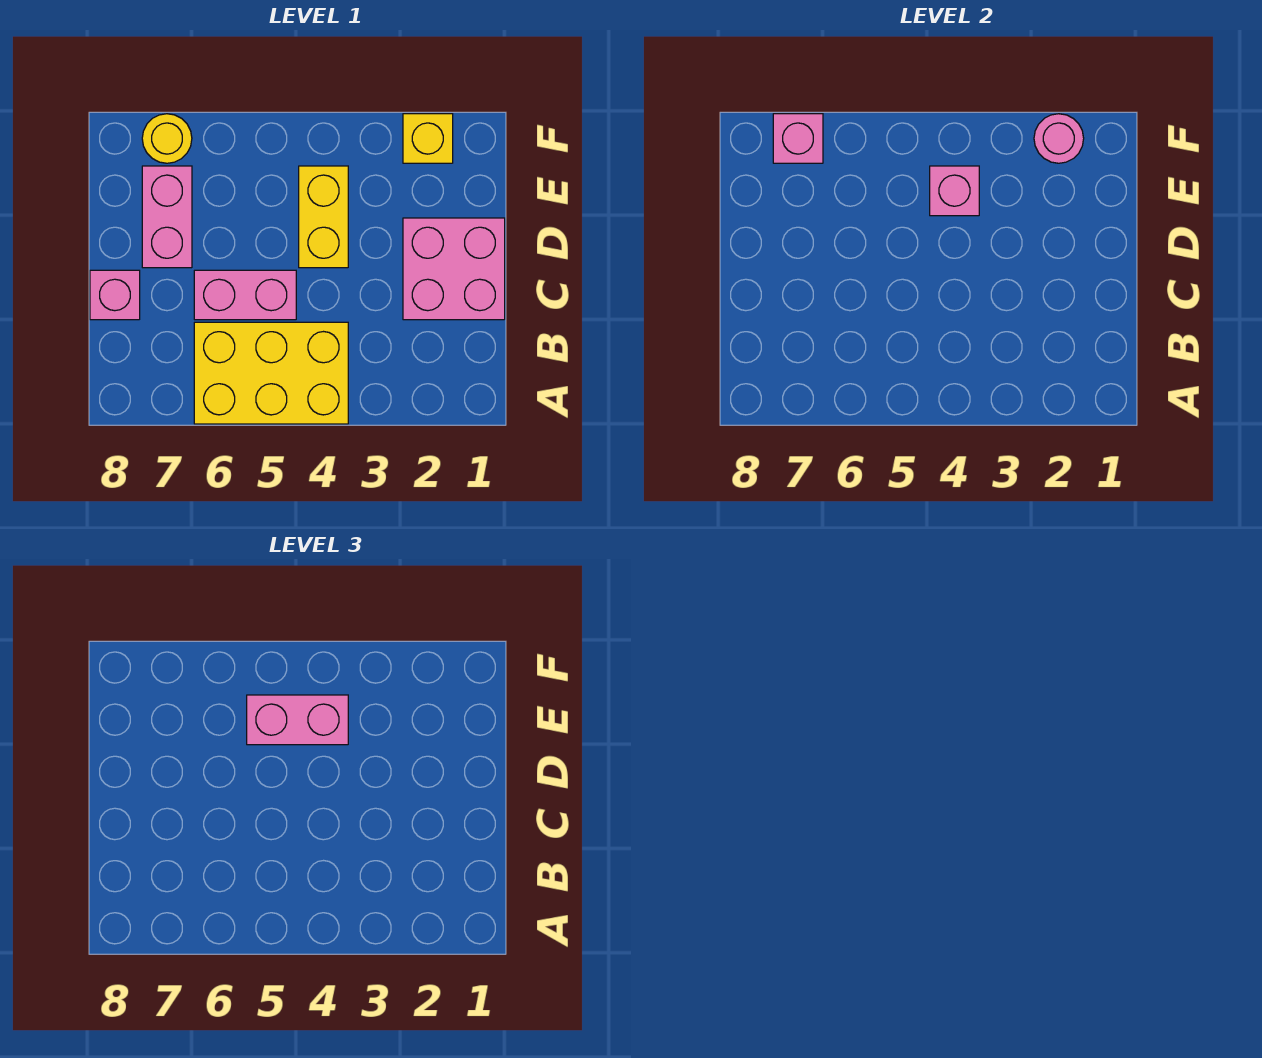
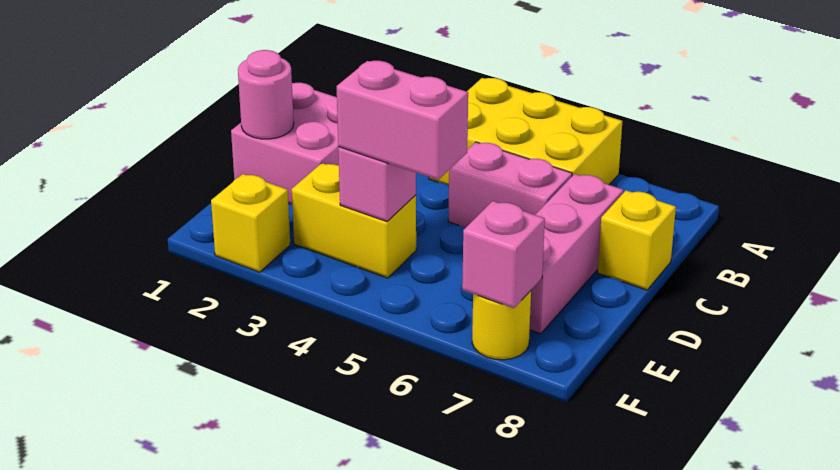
pink 1x1 brick [90,270,140,320] -> yellow 1x1 brick [598,190,676,290]
yellow 1x2 brick [299,166,348,268] -> yellow 1x2 brick turned to [292,163,416,278]
pink 1x2 brick [142,166,192,268] -> pink 1x3 brick [530,174,623,334]
pink 1x1 round brick [1034,114,1084,163] -> pink 1x1 round brick moved to [238,50,294,139]

